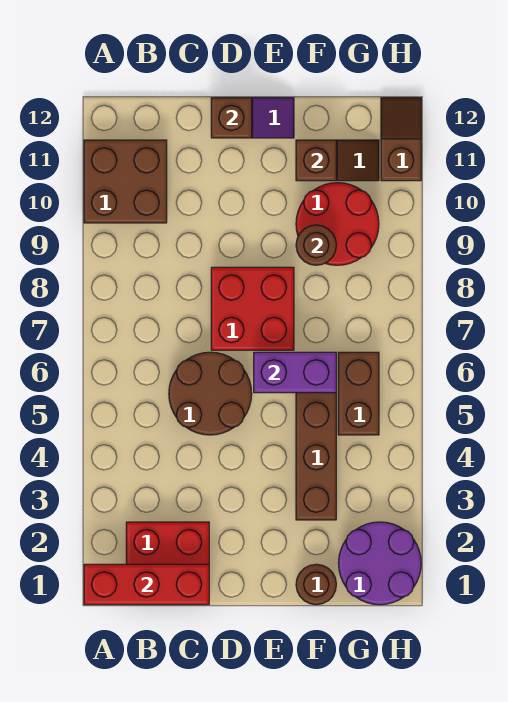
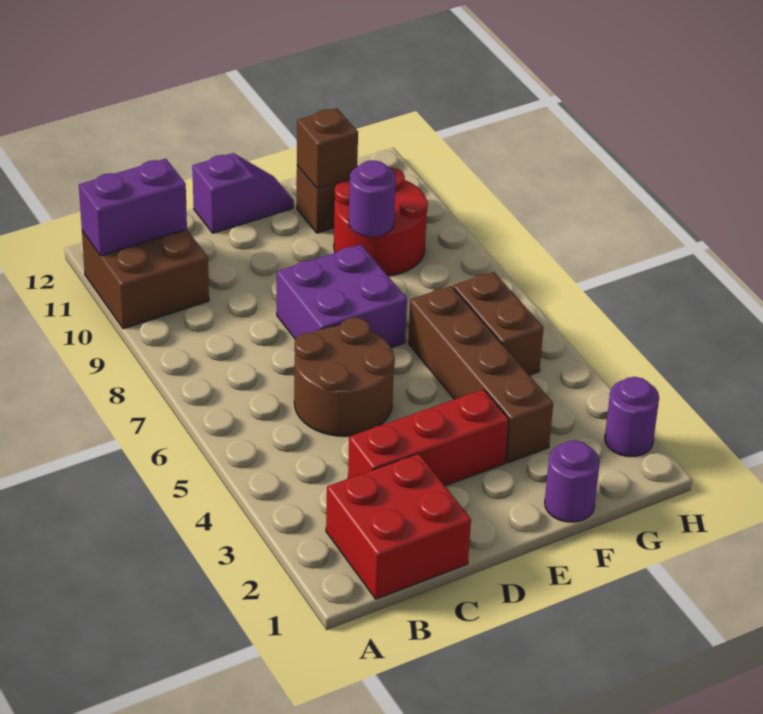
red 1x3 brick [84,564,209,605] -> red 1x3 brick moved to [348,389,509,486]
red 2x2 brick [211,267,294,350] -> purple 2x2 brick [277,245,407,348]
brown 1x1 brick [211,98,252,138] -> none
purple 1x2 brick [254,352,336,393] -> purple 1x2 brick moved to [79,159,187,256]
brown 1x1 round brick [296,564,336,605] -> purple 1x1 round brick [545,440,600,522]
brown 1x1 round brick [296,225,336,265] -> purple 1x1 round brick [349,160,396,237]
purple 2x2 round brick [338,522,421,605] -> purple 1x1 round brick [605,377,659,456]
brown 1x2 slope [381,98,421,181] -> none

